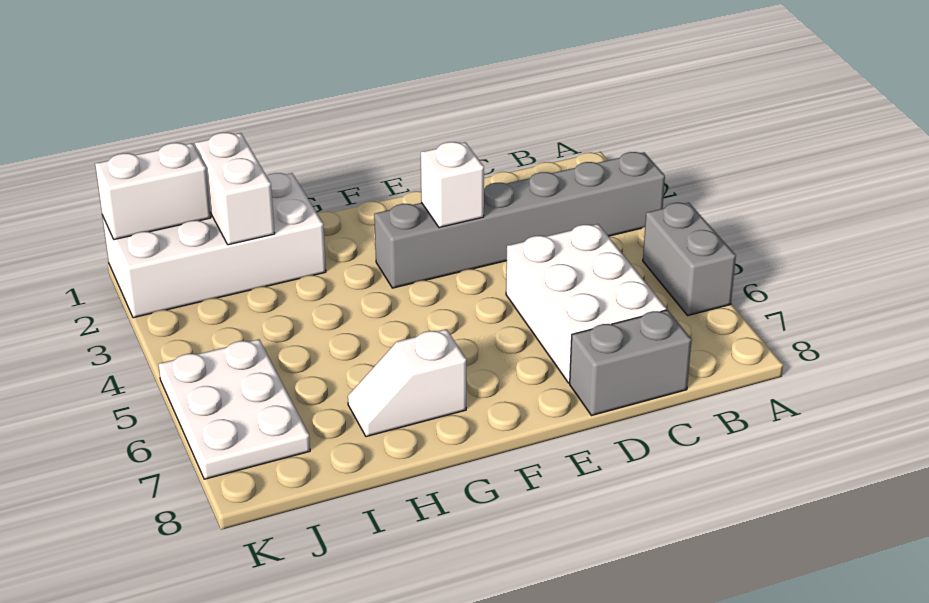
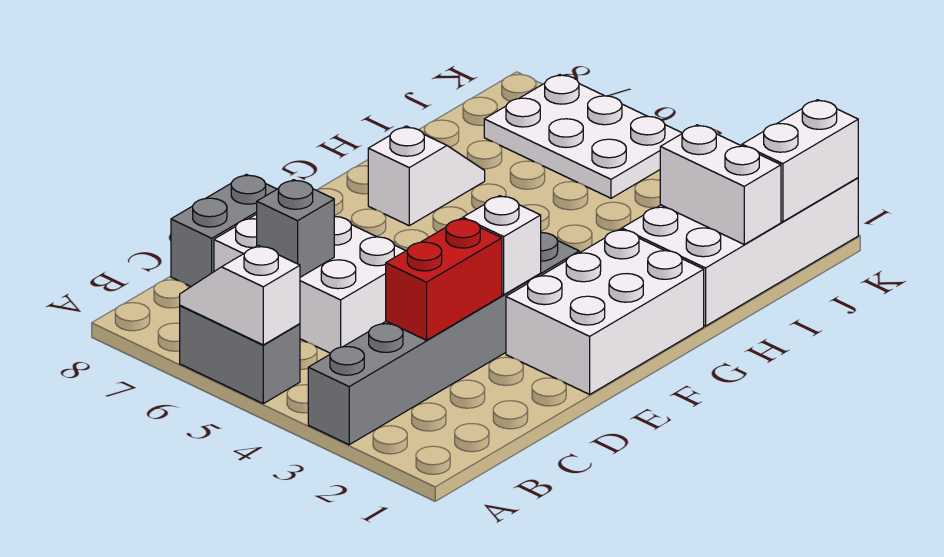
none -> white 1x2 slope [180,245,300,345]
none -> red 1x2 brick [386,218,502,340]
none -> grey 1x1 brick [257,180,334,277]
none -> white 2x3 brick [506,229,704,394]

